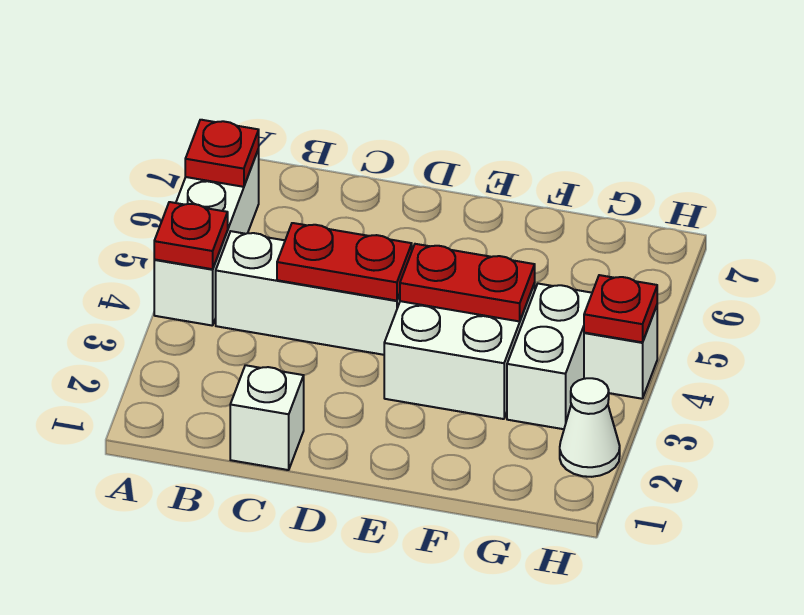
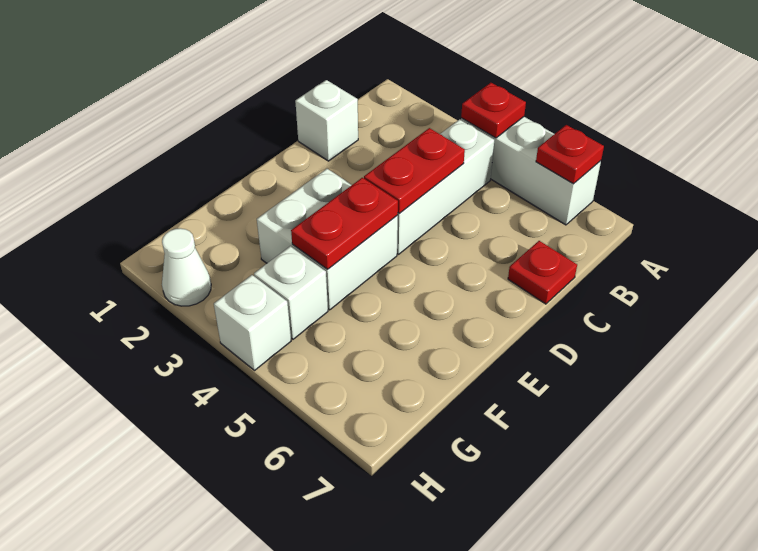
white 1x2 brick [507,284,592,429] -> white 1x1 brick [254,246,328,339]
red 1x1 plate [584,275,657,342] -> red 1x1 plate moved to [508,241,577,304]

